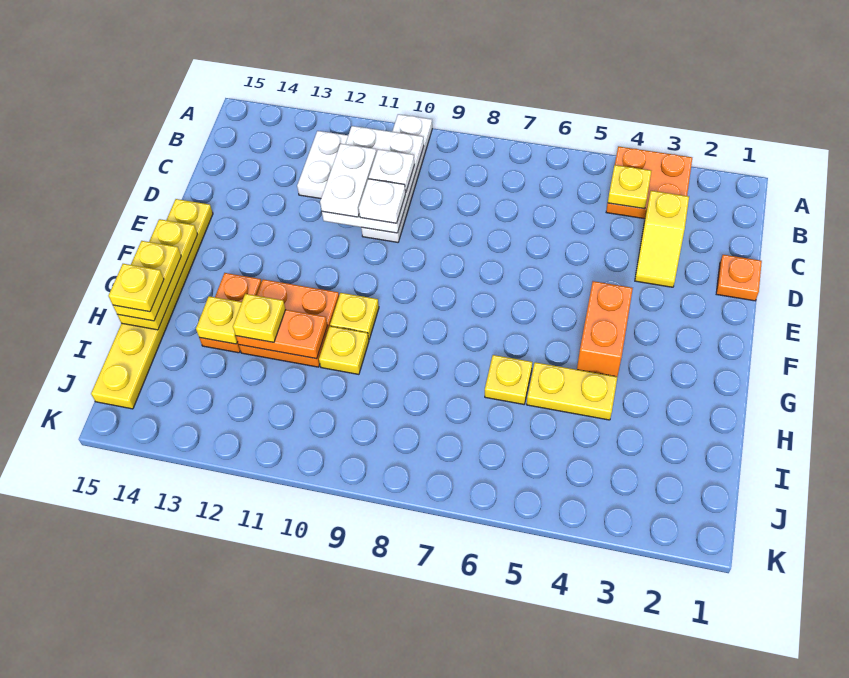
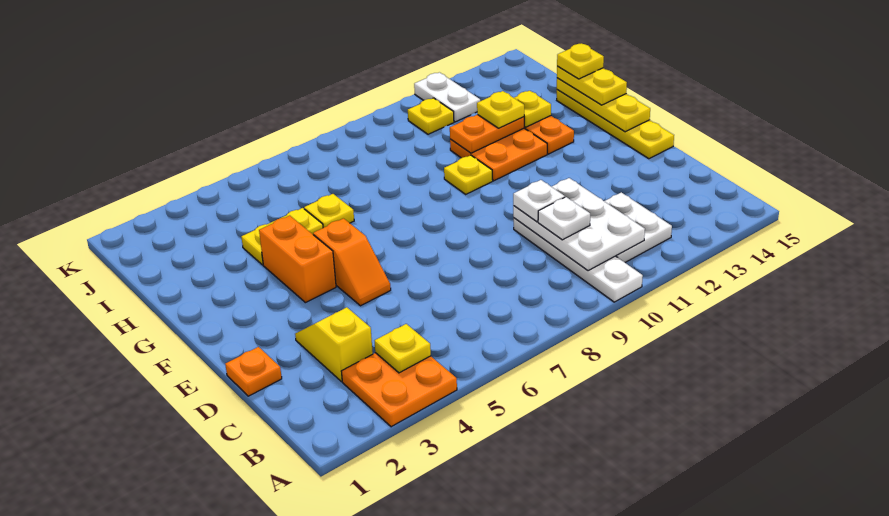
white 1x2 plate [320,144,376,217] -> white 1x2 plate moved to [414,72,480,122]
none -> orange 1x2 slope [313,218,391,306]
yellow 1x6 plate [91,199,213,409] -> yellow 1x4 plate [557,90,674,159]
yellow 1x1 plate [319,326,369,374] -> yellow 1x1 plate moved to [408,98,454,134]

